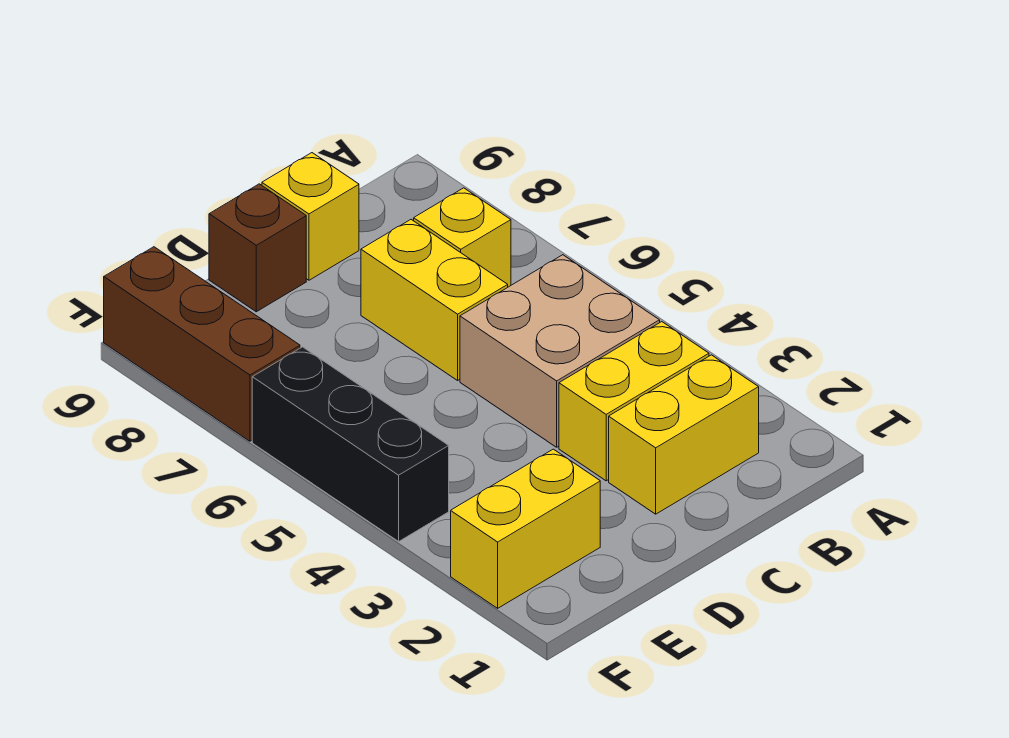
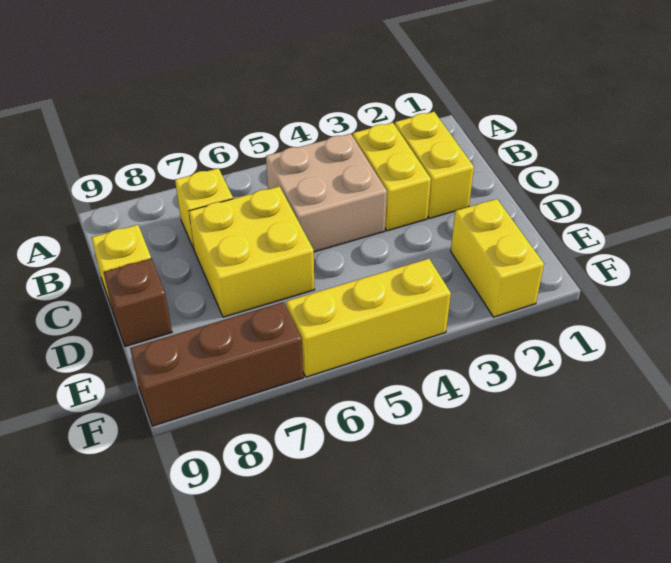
yellow 1x2 brick [361,220,508,380] -> yellow 2x2 brick [189,186,315,317]
black 1x3 brick [252,347,449,542] -> yellow 1x3 brick [286,259,451,377]

